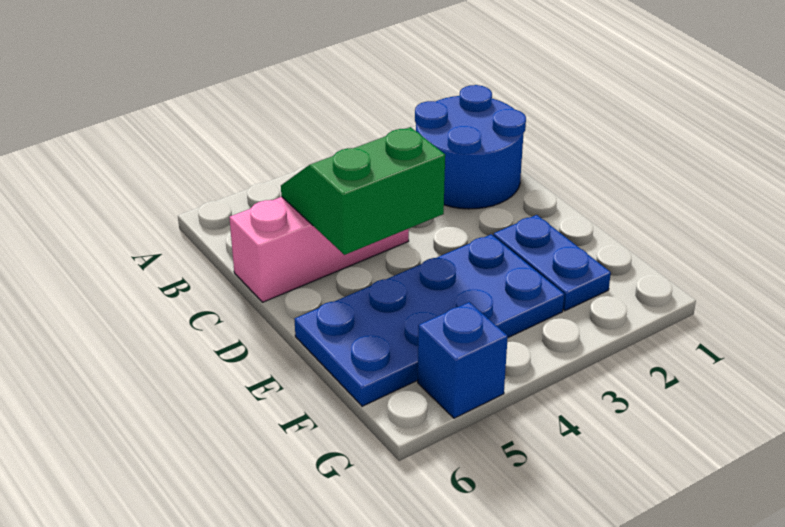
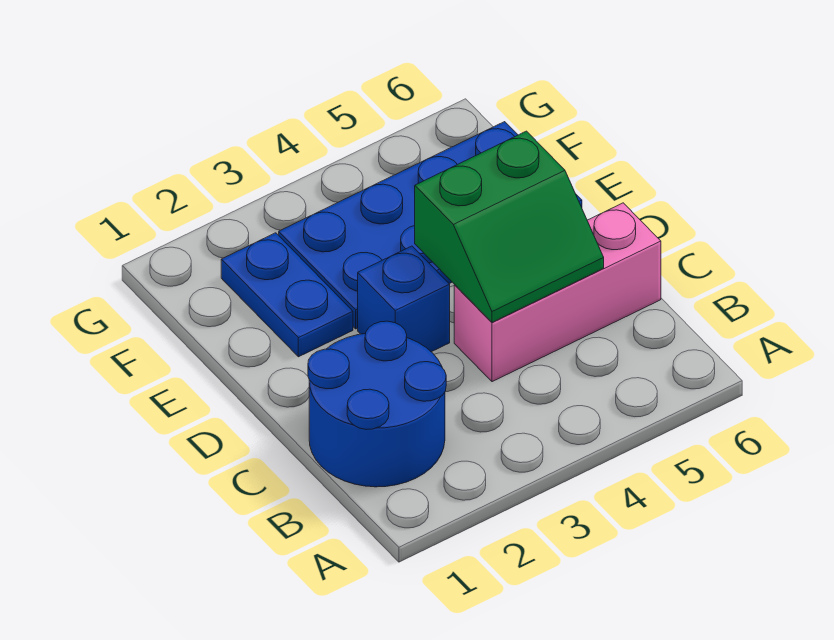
blue 1x1 brick [418,302,508,418] -> blue 1x1 brick moved to [358,246,450,352]

